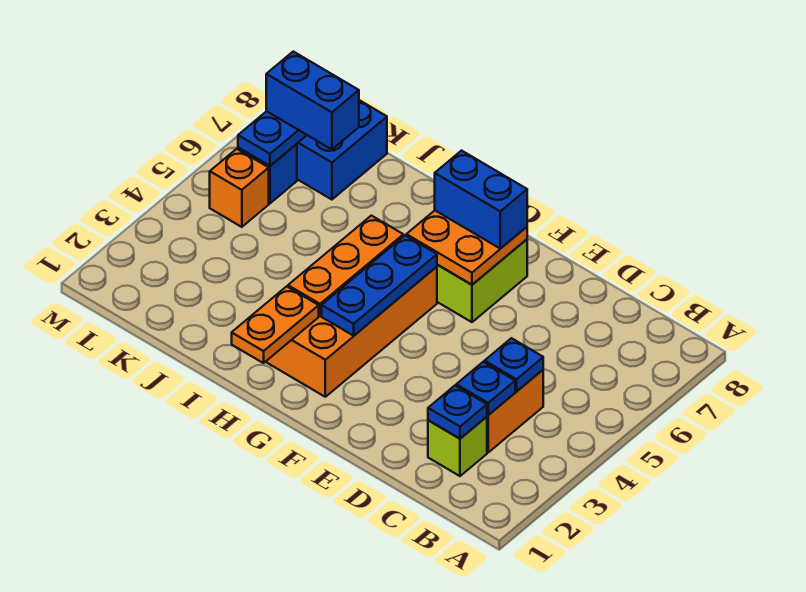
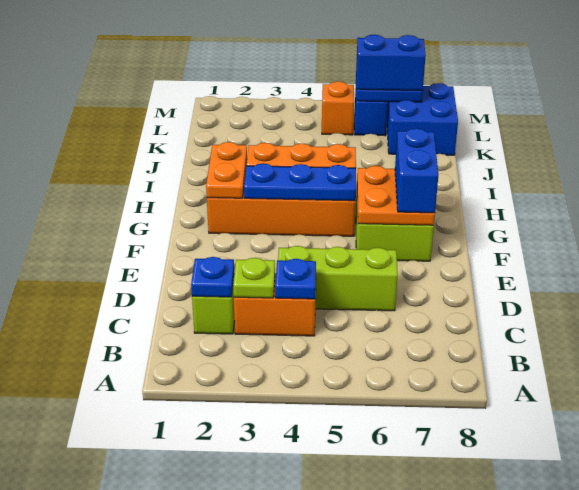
blue 1x1 plate [456,362,515,415] -> lime 1x1 plate [233,258,275,298]
none -> lime 1x3 brick [278,246,398,311]
orange 1x2 plate [232,286,319,363] -> orange 1x2 plate turned to [206,142,247,198]
blue 1x2 brick [266,52,359,149] -> blue 1x2 brick turned to [356,35,426,91]

